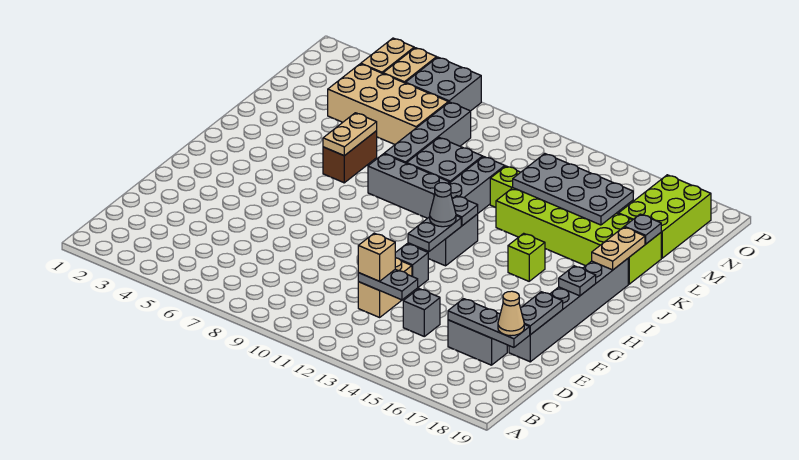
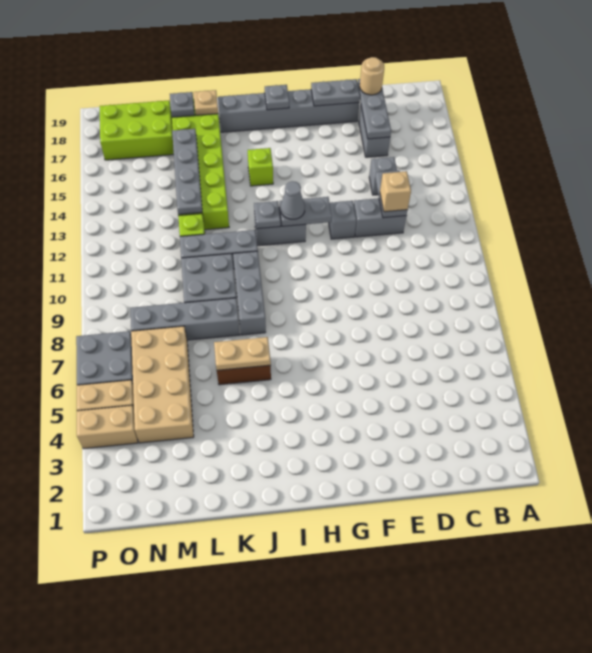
tan 1x2 brick [358,258,412,317] -> grey 1x2 brick [354,198,406,237]
tan 1x1 cone [498,291,524,336] -> tan 1x1 round brick [360,57,384,95]
tan 1x2 plate [592,227,645,270] -> tan 1x1 plate [194,90,218,115]
grey 2x4 plate [513,154,633,225] -> grey 1x4 plate [172,129,202,214]

